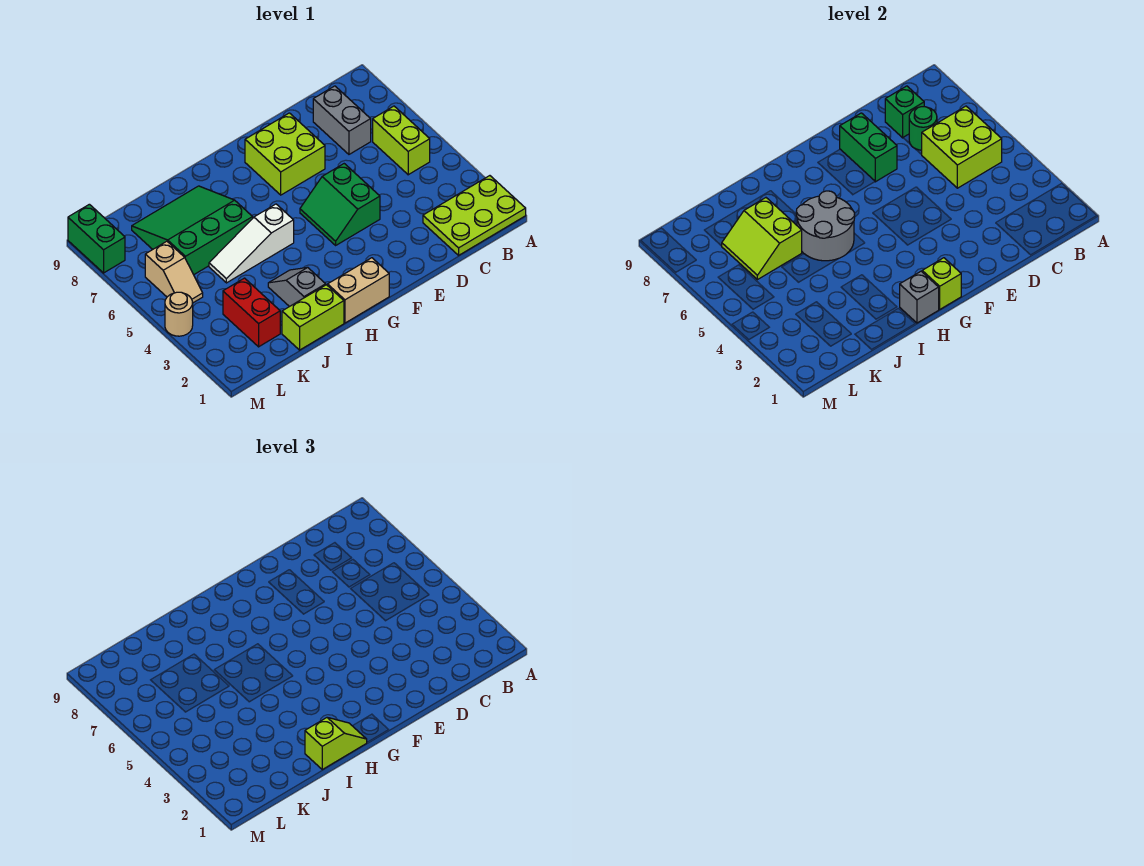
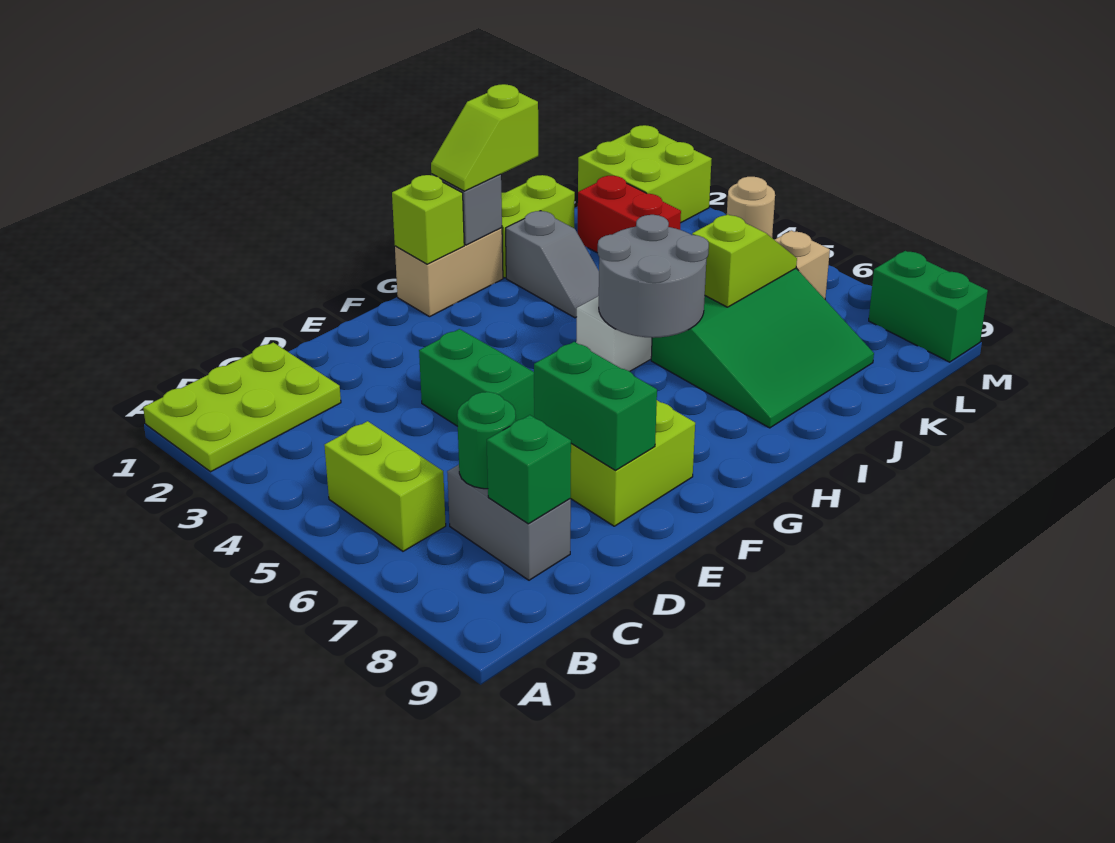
lime 2x2 brick [922,106,1002,188] -> lime 2x2 brick moved to [578,125,712,223]
lime 2x2 slope [722,198,802,280] -> lime 1x2 slope [692,214,797,307]

